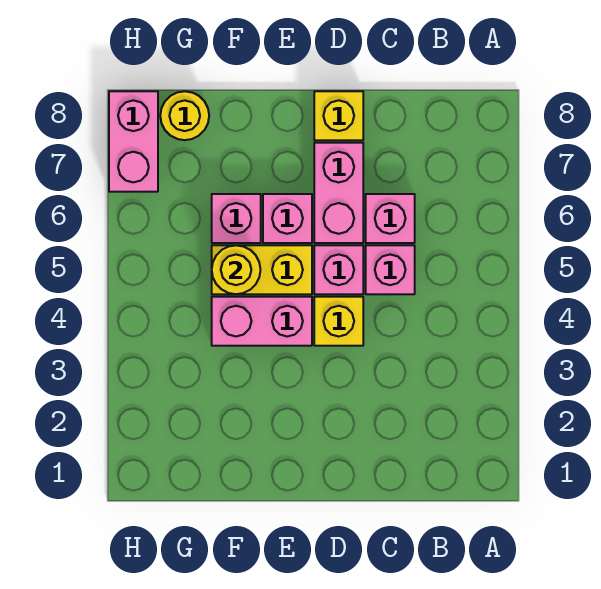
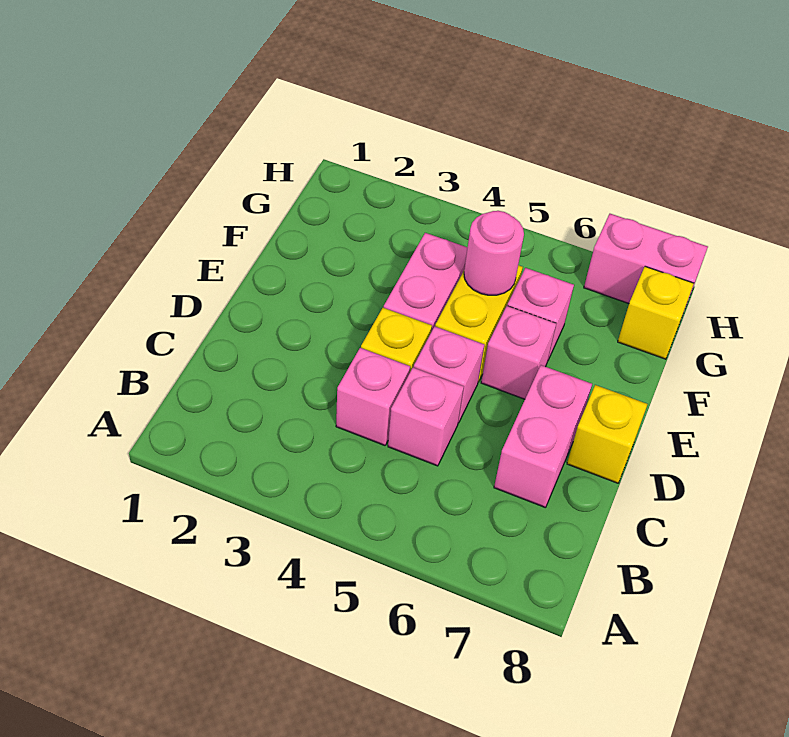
pink 1x1 brick [366,194,415,243] -> pink 1x1 brick moved to [336,348,410,445]
pink 1x2 brick [314,143,363,243] -> pink 1x2 brick turned to [494,365,592,508]
yellow 1x1 round brick [212,245,260,294] -> pink 1x1 round brick [464,211,524,295]
yellow 1x1 round brick [160,91,209,140] -> yellow 1x1 brick [618,266,694,359]

